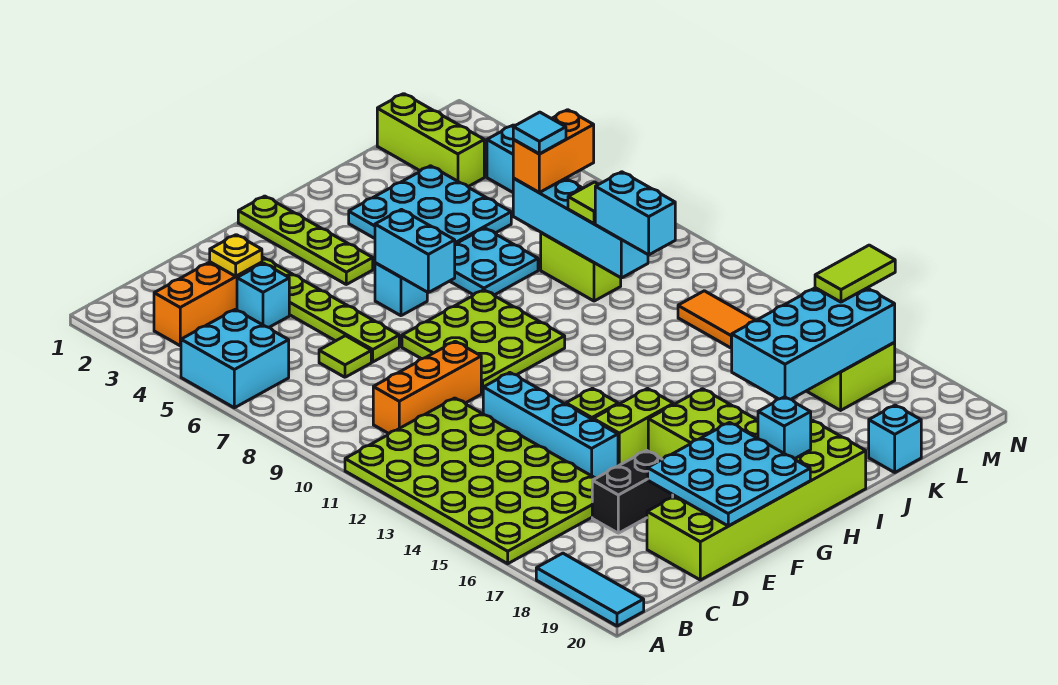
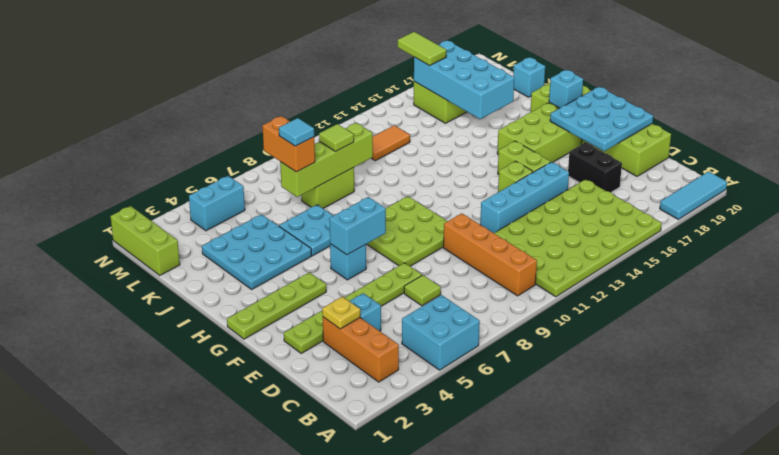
orange 1x3 brick [373,341,481,433] -> orange 1x4 brick [443,213,537,296]
cyan 1x4 brick [513,178,648,278] -> lime 1x4 brick [280,123,373,197]
cyan 1x2 brick [595,172,675,255] -> none
lime 1x3 brick [377,94,484,187] -> lime 1x3 brick turned to [110,206,180,275]

